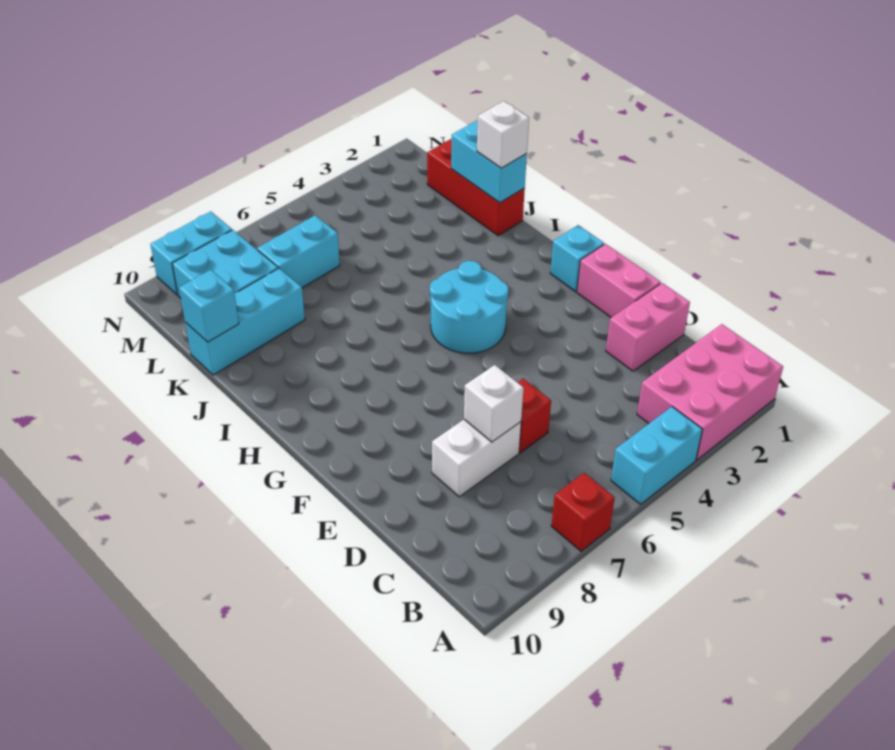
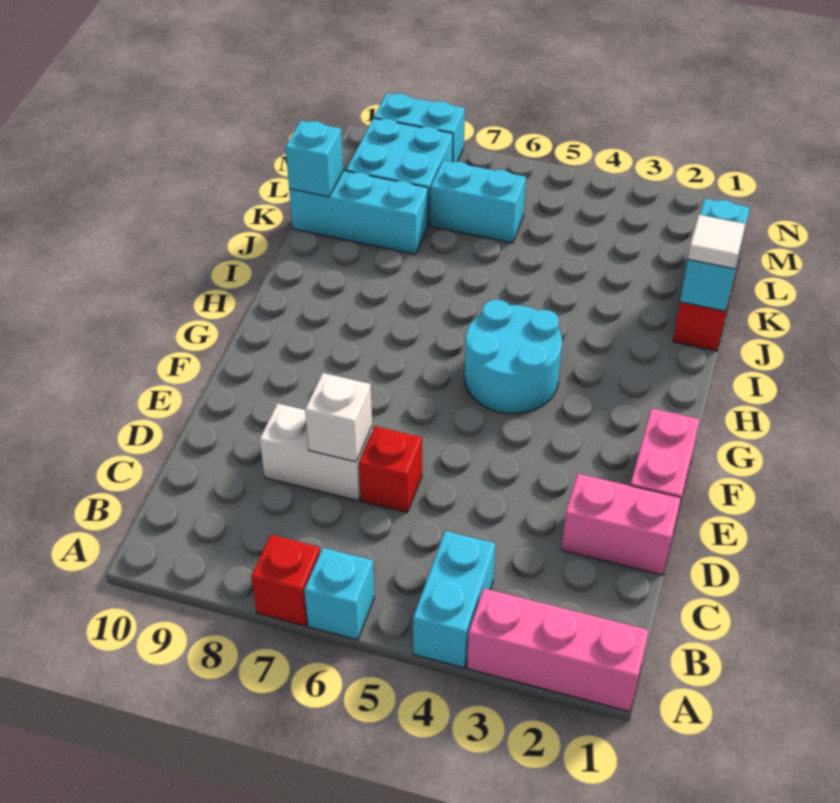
pink 2x3 brick [637,324,783,460] -> pink 1x3 brick [467,588,649,712]
cyan 1x2 brick [611,407,702,504] -> cyan 1x2 brick turned to [413,531,495,668]
cyan 1x1 brick [550,225,604,292] -> cyan 1x1 brick moved to [304,548,374,640]
white 1x1 brick [477,101,529,168] -> white 1x1 tile [688,215,745,269]

